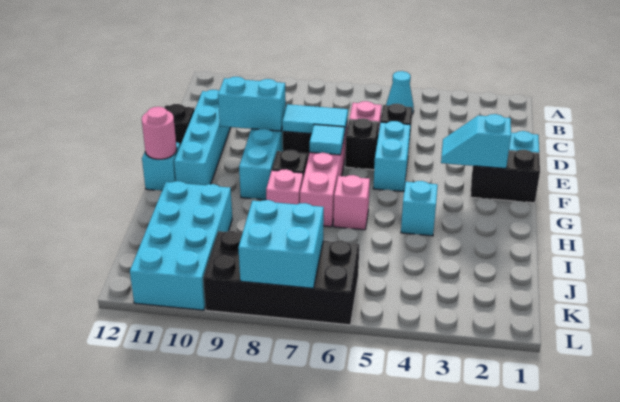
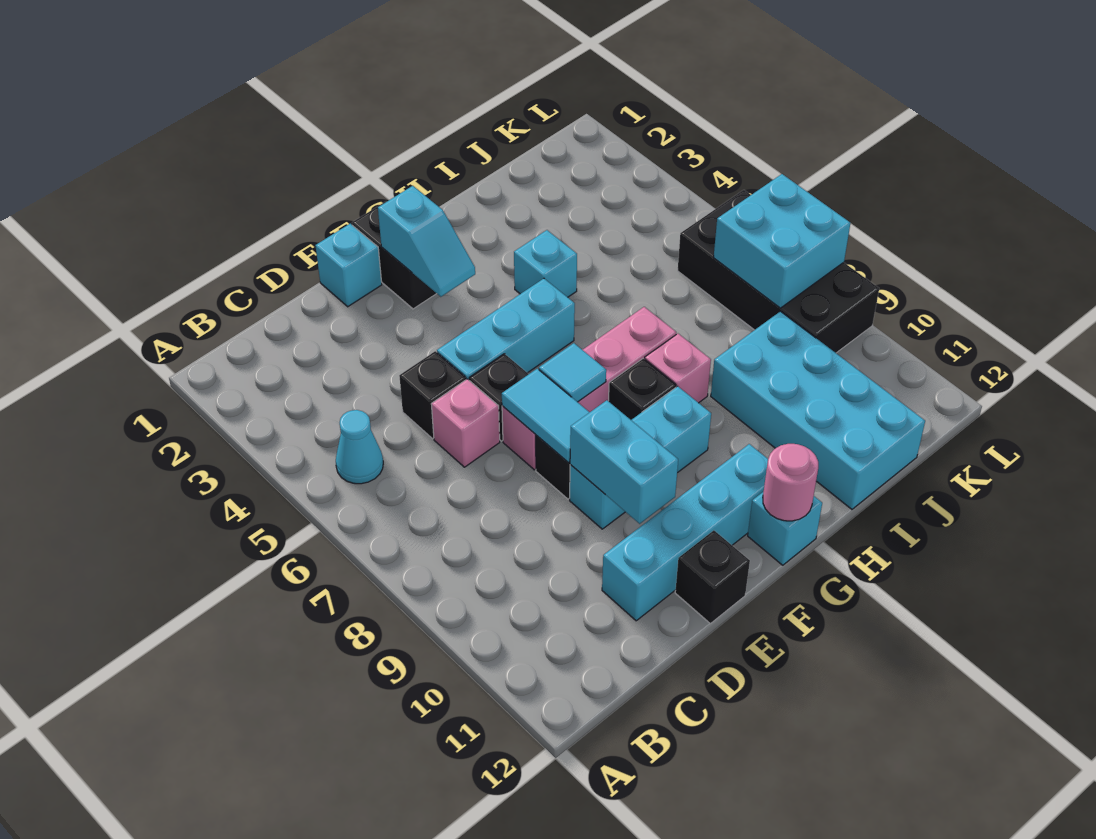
cyan 1x2 brick [373,121,410,192] -> cyan 1x3 brick [437,278,575,380]
pink 1x1 brick [334,175,370,230] -> none
cyan 2x4 brick [130,181,232,310] -> cyan 2x4 brick turned to [711,311,925,509]

